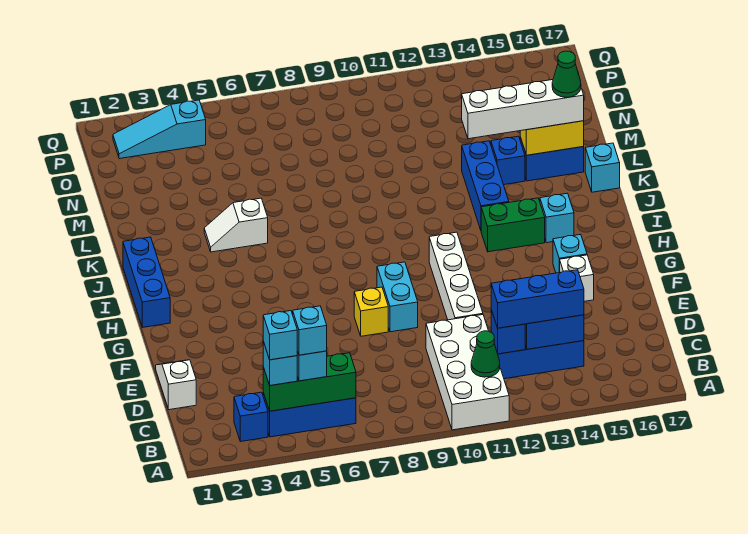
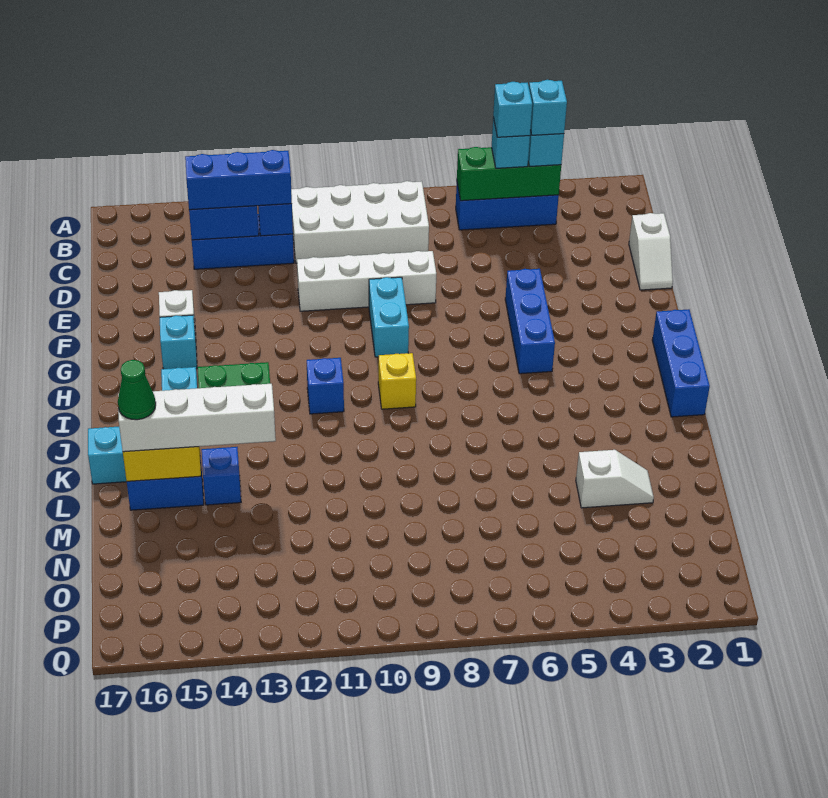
white 2x4 brick [426,315,509,430] -> white 2x4 brick turned to [291,181,429,263]
blue 1x1 brick [234,392,268,442] -> blue 1x1 brick moved to [307,358,344,414]
green 1x1 cone [471,331,500,377] -> none
white 1x4 brick [429,232,483,320] -> white 1x4 brick turned to [297,251,436,311]
yellow 1x1 brick [354,287,388,336] -> yellow 1x1 brick moved to [378,353,416,409]
blue 1x3 brick [462,141,509,230] -> blue 1x3 brick moved to [505,269,555,374]
white 1x2 slope [204,198,268,252] -> white 1x2 slope moved to [576,450,654,508]
cyan 1x3 slope [113,100,206,159] -> none

